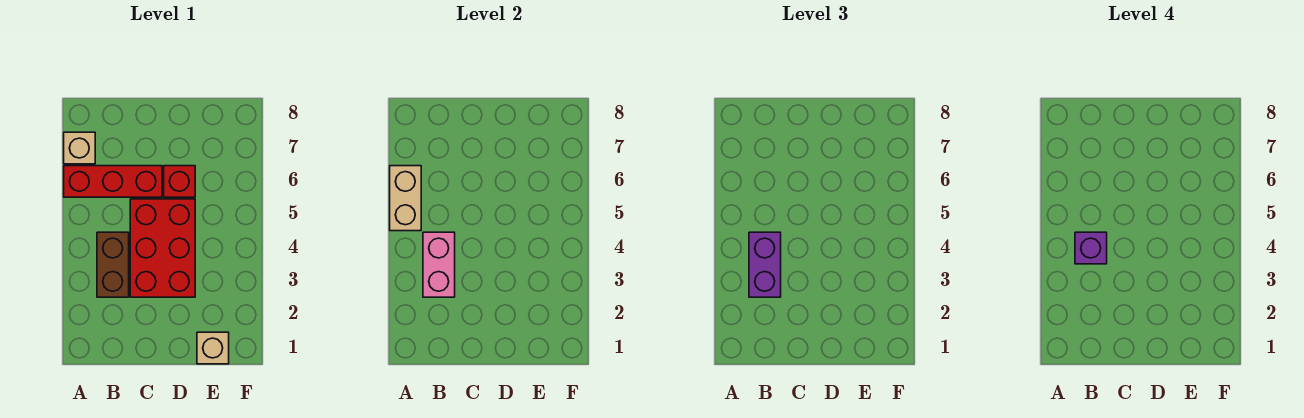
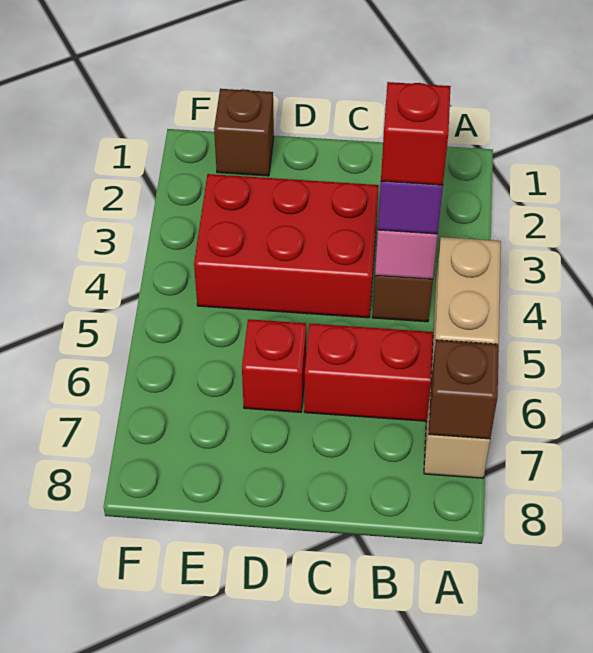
none -> brown 1x1 brick [429,340,499,439]
purple 1x1 brick [1075,232,1107,264] -> red 1x1 brick [381,82,451,185]
red 2x3 brick [130,199,195,297] -> red 2x3 brick turned to [194,174,379,318]
tan 1x1 brick [197,332,229,364] -> brown 1x1 brick [214,89,274,176]

